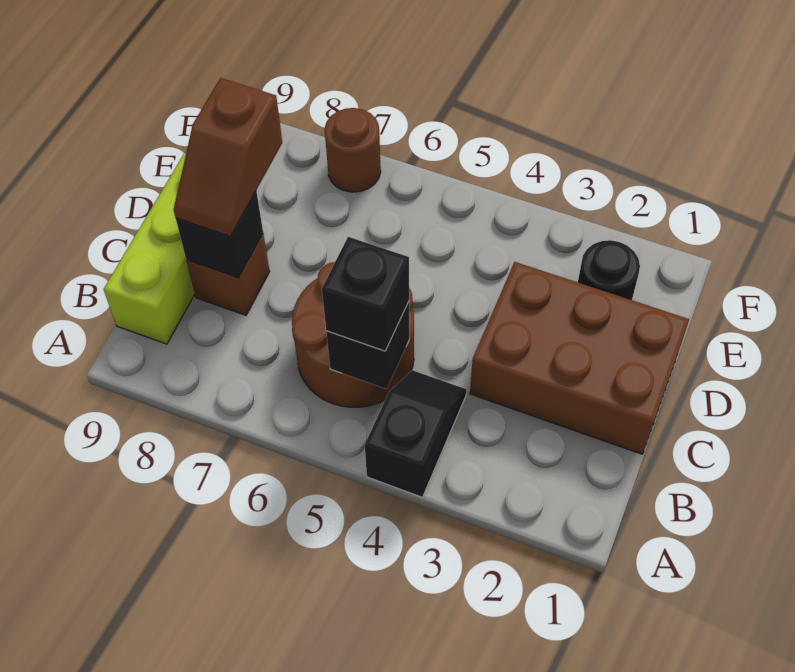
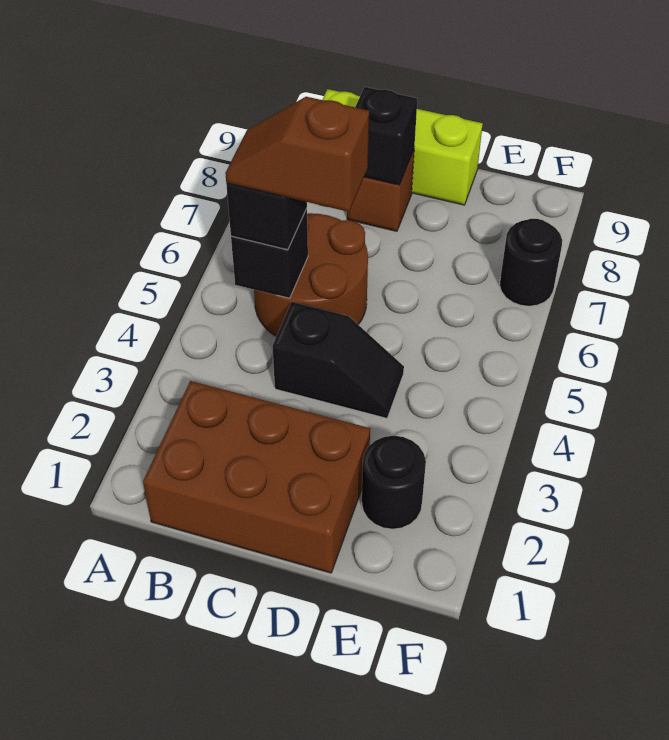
black 1x2 slope [365,370,467,497] -> black 1x2 slope moved to [272,302,404,418]
brown 2x3 brick [470,262,689,454] -> brown 2x3 brick turned to [143,381,370,573]
brown 1x2 slope [173,78,282,236] -> brown 1x2 slope moved to [225,97,369,212]
brown 1x1 round brick [325,108,381,192] -> black 1x1 round brick [500,219,562,306]

